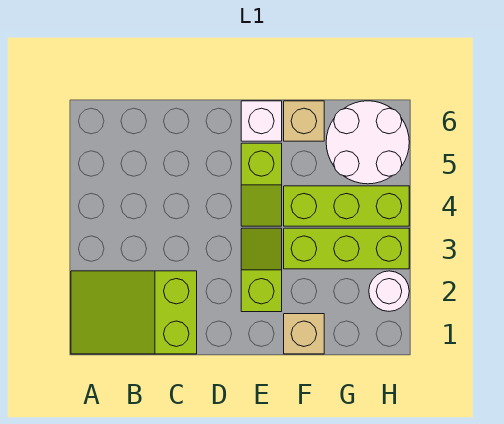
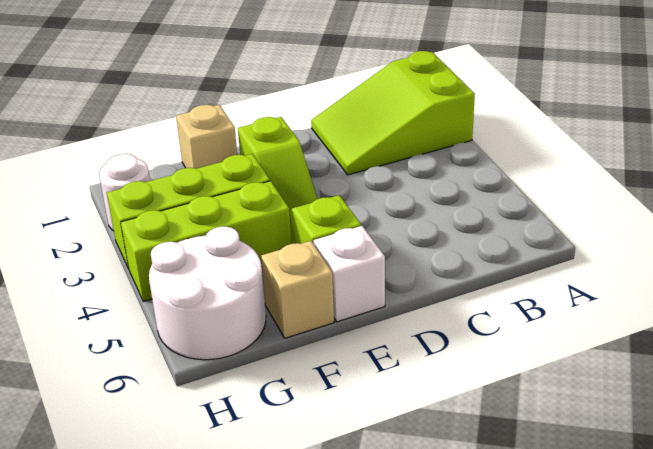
lime 2x3 slope [71,271,197,354] -> lime 2x3 slope turned to [311,51,475,175]

